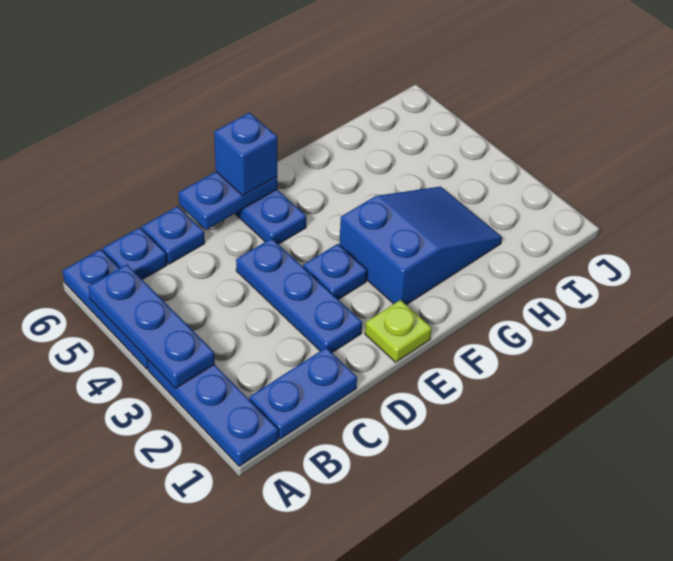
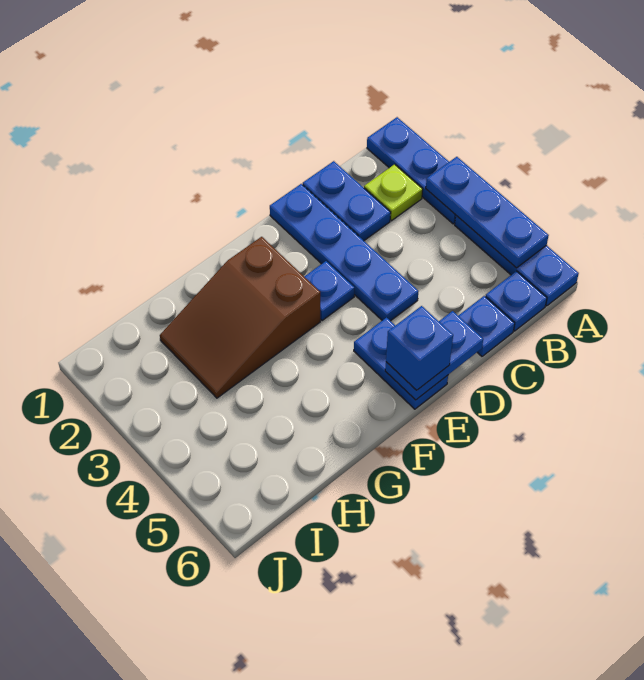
blue 1x2 plate [249,348,357,439] -> blue 1x2 plate turned to [303,161,391,241]
blue 1x3 plate [236,238,362,352] -> blue 1x4 plate [270,184,418,321]
lime 1x1 plate [365,300,432,362] -> lime 1x1 plate moved to [364,164,423,221]
blue 2x3 slope [339,187,502,305] -> brown 2x3 slope [160,237,320,398]

